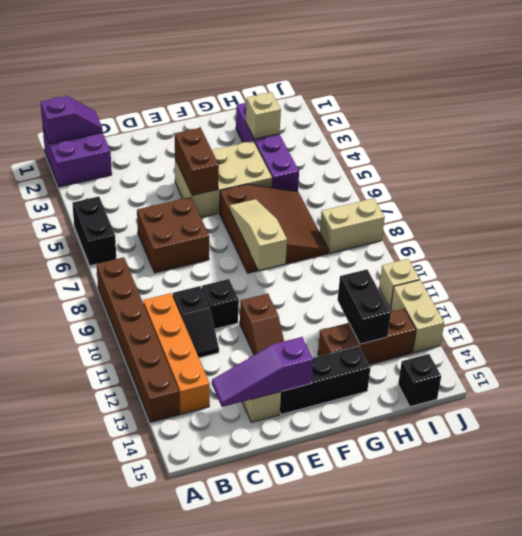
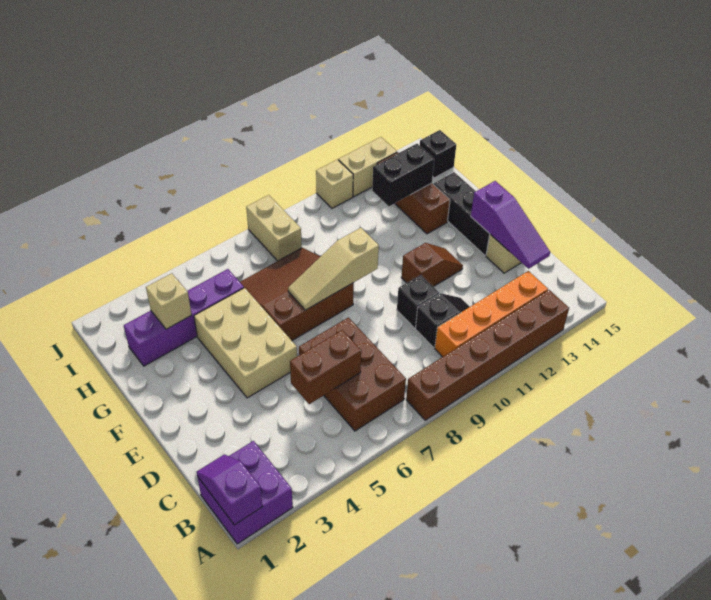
black 1x2 brick [72,197,116,266] -> none
brown 2x2 brick [137,197,209,273] -> brown 2x3 brick [299,318,406,431]
brown 1x2 brick [175,128,219,195] -> brown 1x2 brick moved to [290,330,361,404]

